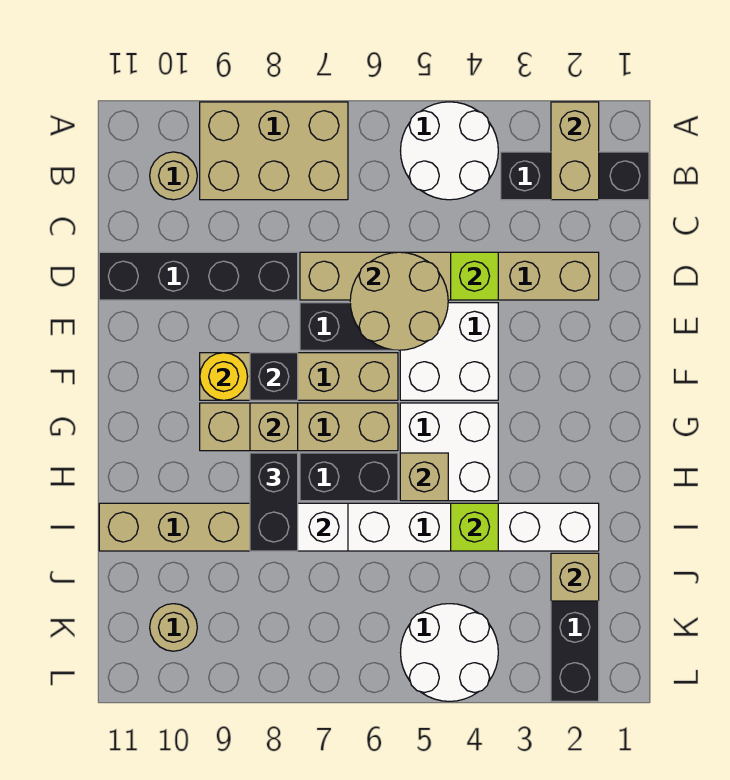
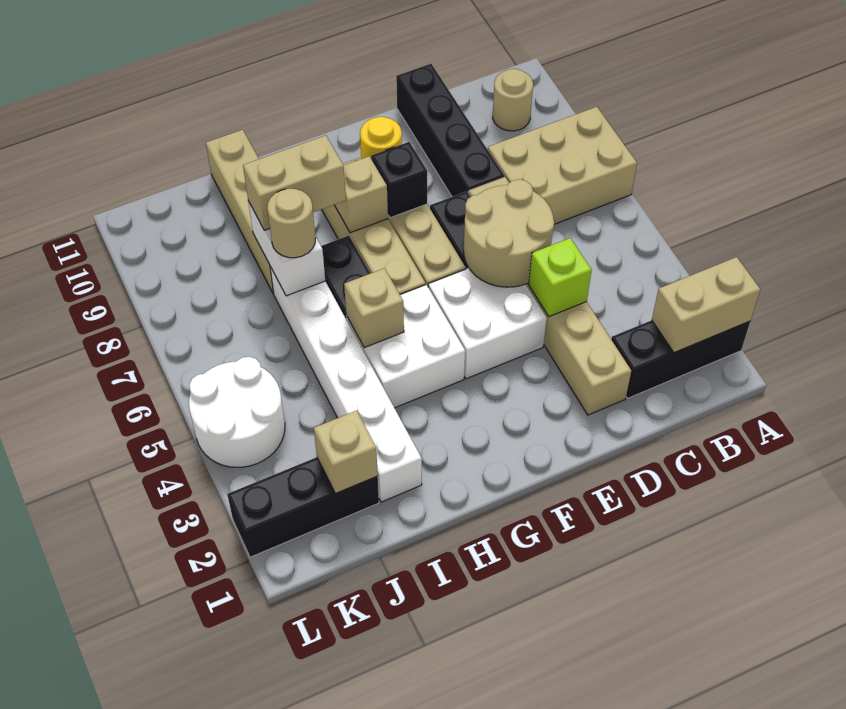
white 2x2 round brick [401,102,498,200] -> none
tan 2x3 brick [200,102,348,200] -> tan 2x3 brick turned to [488,107,637,224]
black 1x3 brick [501,152,649,200] -> black 1x3 brick turned to [611,320,750,398]
black 1x2 brick [250,453,298,551] -> tan 1x2 brick [243,135,346,230]
lime 1x1 brick [451,503,498,551] -> none
tan 1x1 round brick [150,604,197,651] -> tan 1x1 round brick moved to [267,189,315,258]

